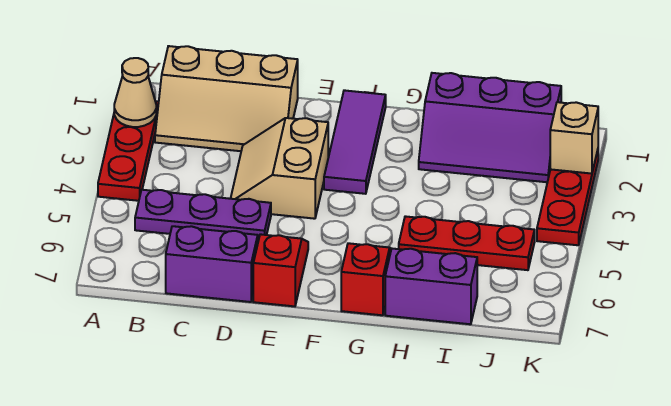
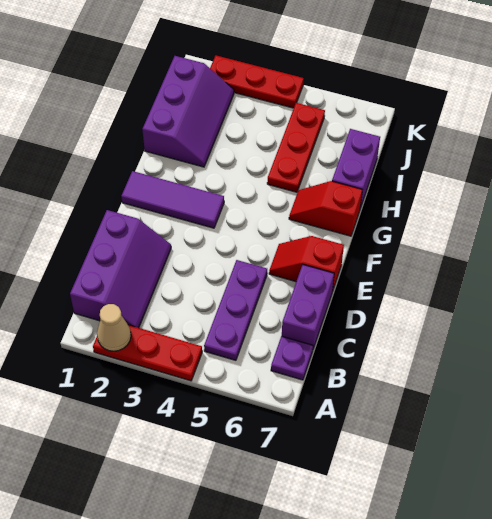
tan 2x3 slope [155,46,298,151] -> purple 2x3 slope [70,210,171,328]
none -> purple 1x1 plate [271,336,313,380]
tan 2x2 slope [231,118,328,219] -> none
tan 1x1 brick [550,102,598,174] -> none

